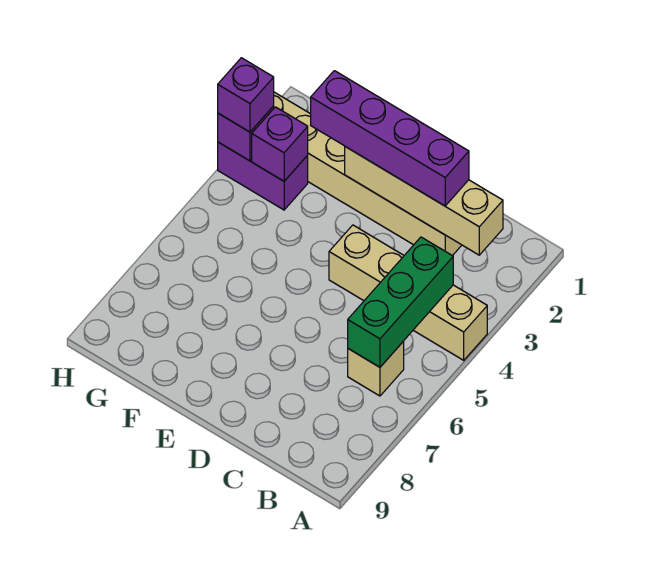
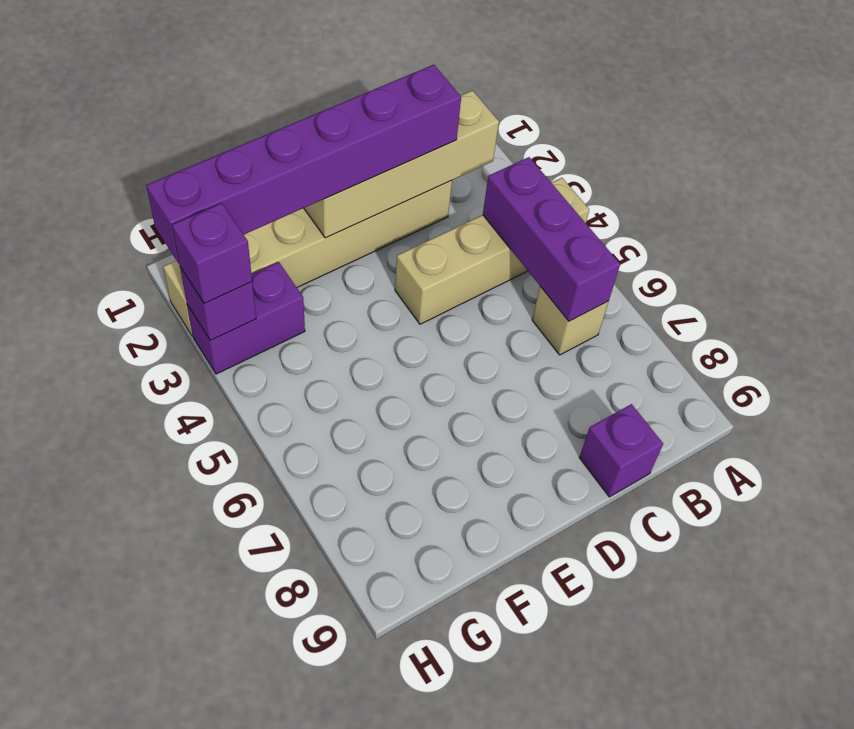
green 1x3 brick [348,237,453,367] -> purple 1x3 brick [483,157,620,321]
purple 1x4 brick [311,71,469,206] -> purple 1x6 brick [146,65,461,264]
purple 1x1 brick [252,107,308,181] -> purple 1x1 brick moved to [579,404,663,497]

